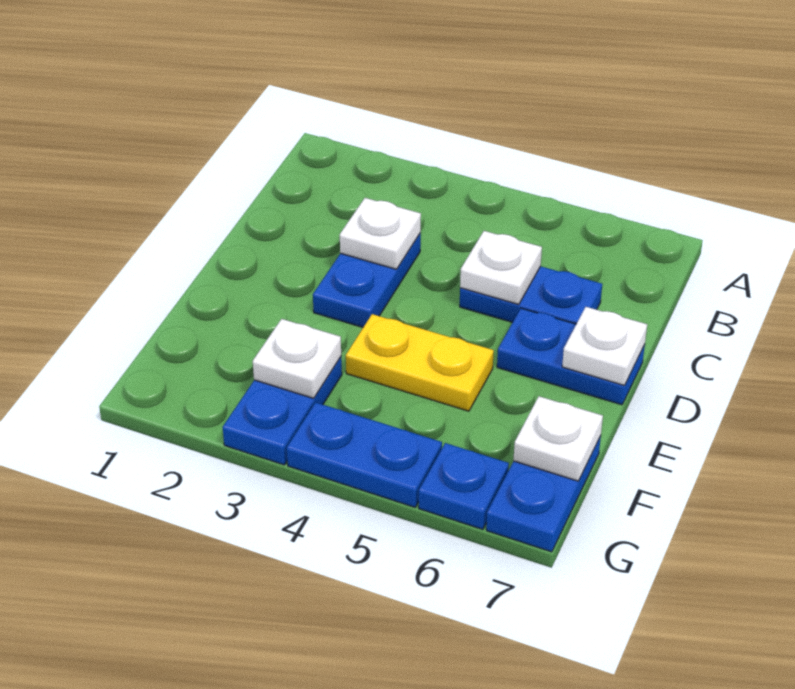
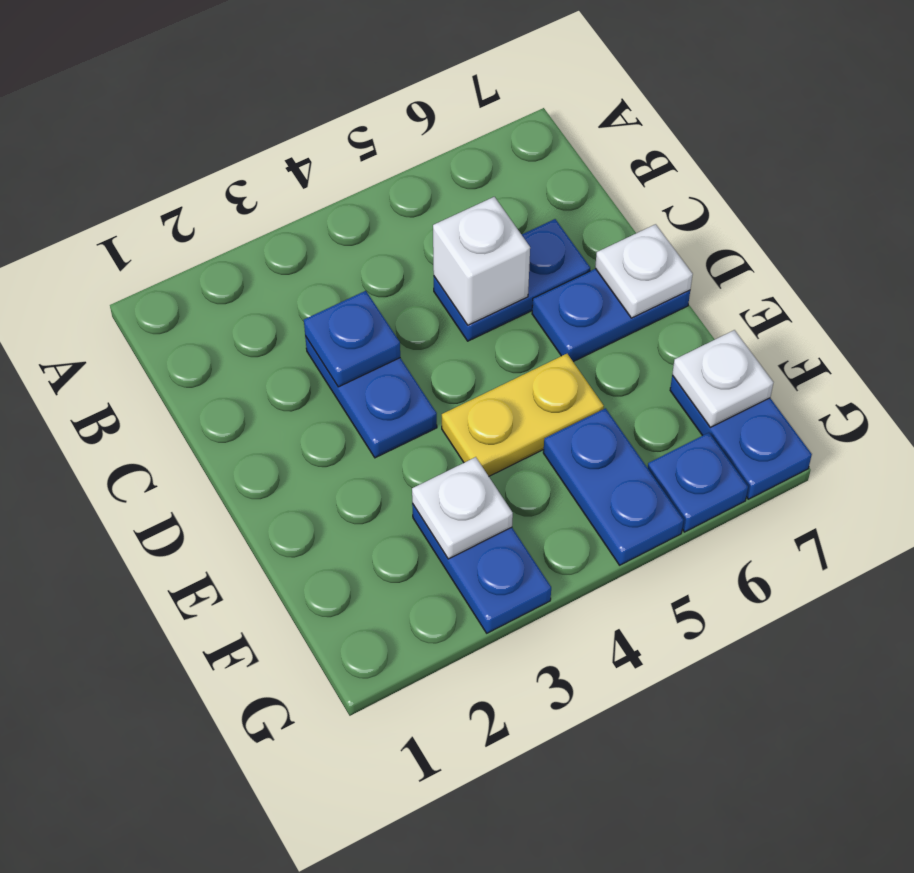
white 1x1 plate [340,198,421,269] -> blue 1x1 plate [304,291,400,387]
white 1x1 plate [460,231,542,305] -> white 1x1 brick [433,197,530,325]
blue 1x2 plate [287,402,442,507] -> blue 1x2 plate turned to [543,408,684,565]

